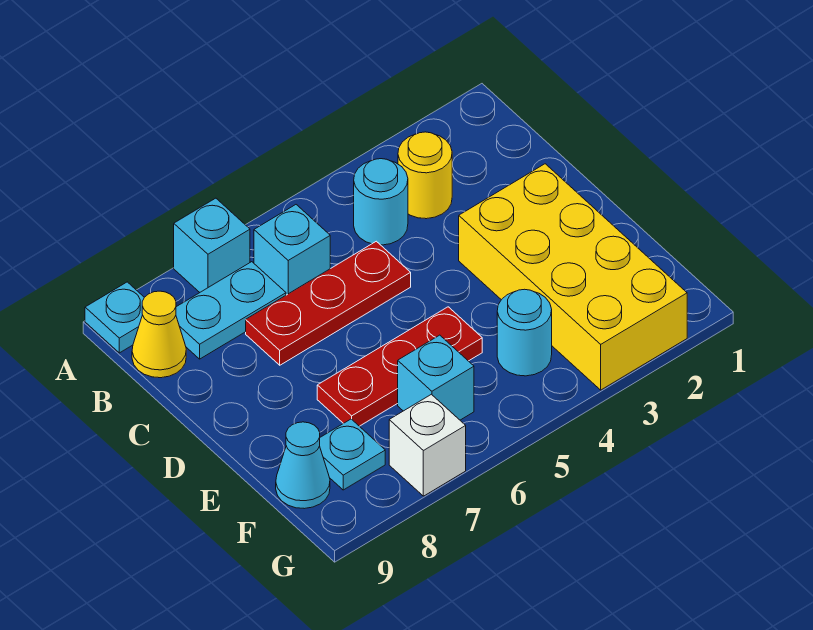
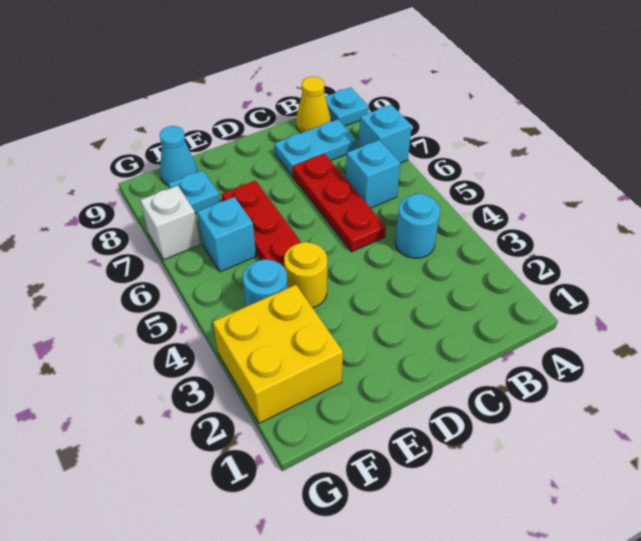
yellow 1x1 round brick [398,132,452,219] -> yellow 1x1 round brick moved to [284,242,327,308]
cyan 1x2 plate [176,262,286,359] -> cyan 1x2 plate turned to [274,119,356,176]
yellow 2x4 brick [459,164,687,390] -> yellow 2x2 brick [213,285,343,423]

